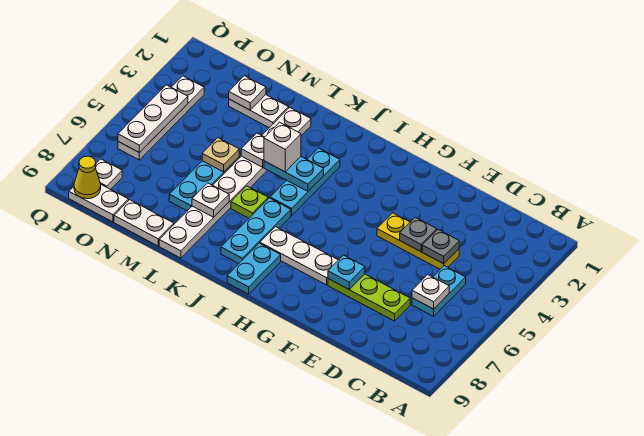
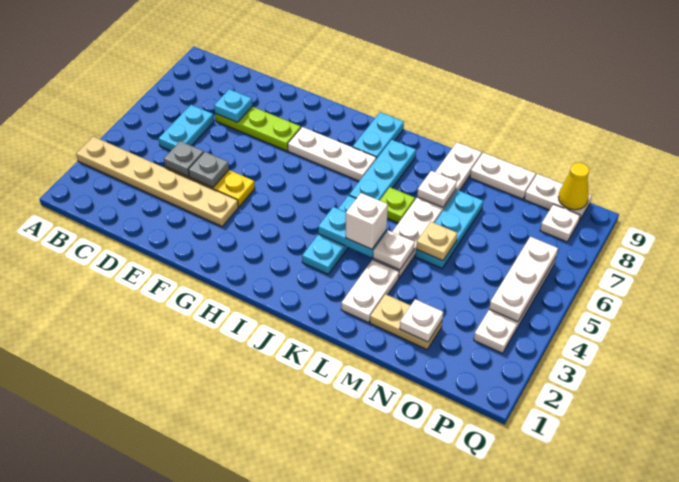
none -> tan 1x6 plate [76,136,238,226]
white 1x1 plate [412,275,449,309] -> none
cyan 1x1 plate [328,255,365,290] -> cyan 1x1 plate moved to [214,89,252,122]
white 1x2 plate [229,95,289,128] -> tan 1x2 plate [370,294,442,349]

